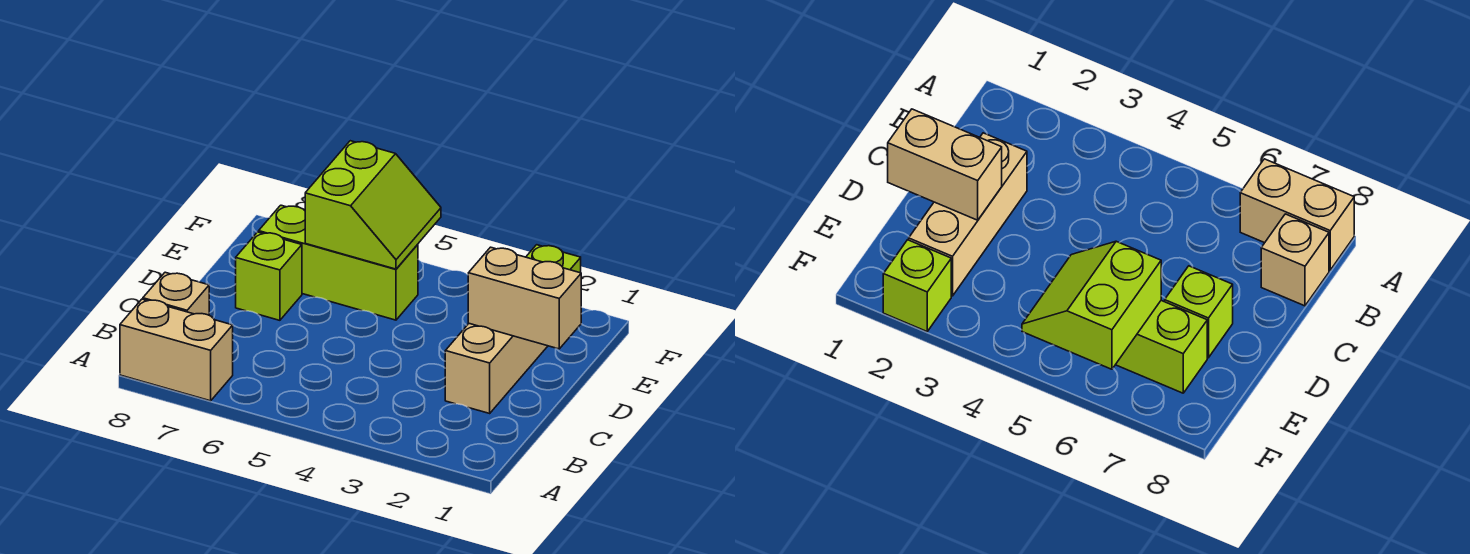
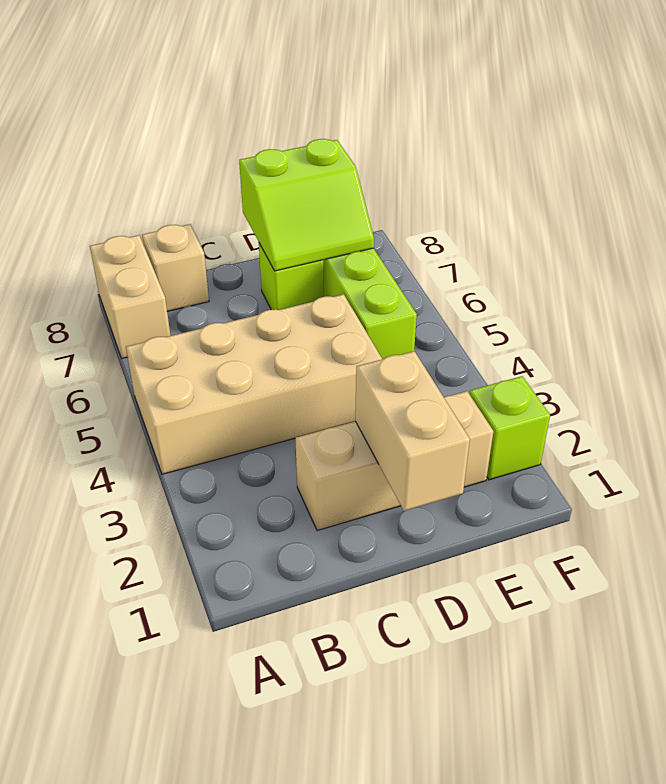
none -> tan 2x4 brick [126,294,382,474]
lime 2x2 slope [305,141,441,269] -> lime 2x2 slope moved to [239,139,374,271]

